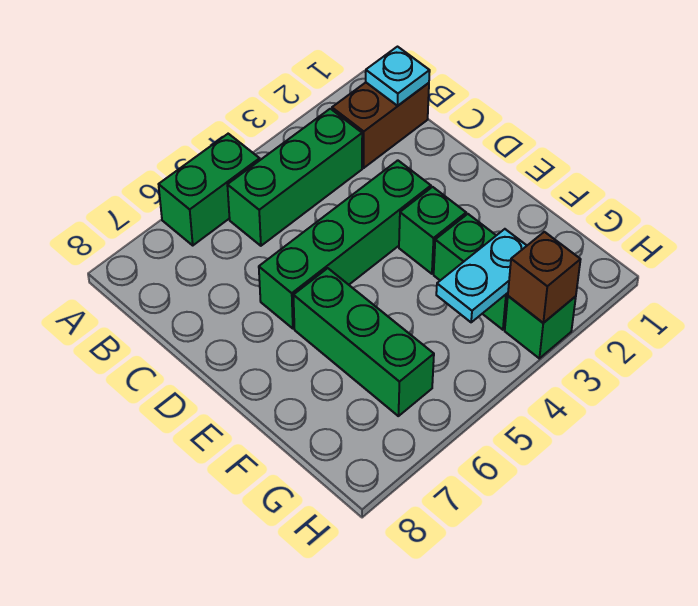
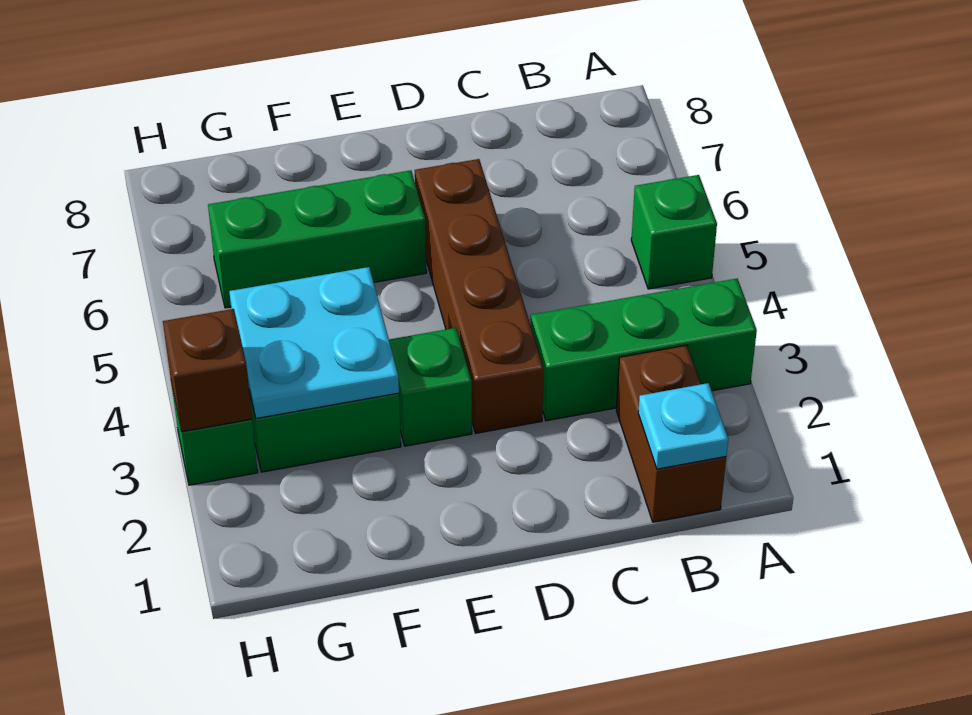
green 1x2 brick [159,134,260,245] -> green 1x1 brick [631,175,717,289]
green 1x3 brick [227,109,362,246] -> green 1x3 brick turned to [531,279,757,421]
green 1x4 brick [259,160,431,329] -> brown 1x4 brick [415,159,544,433]
cyan 1x2 plate [436,229,527,322] -> cyan 2x2 plate [229,267,399,419]

